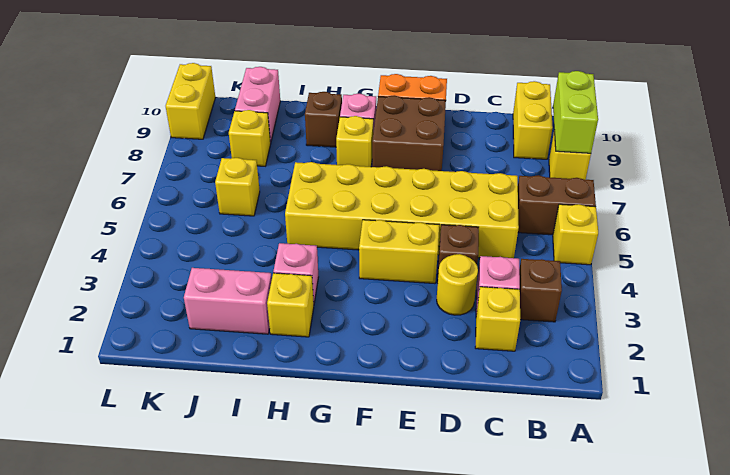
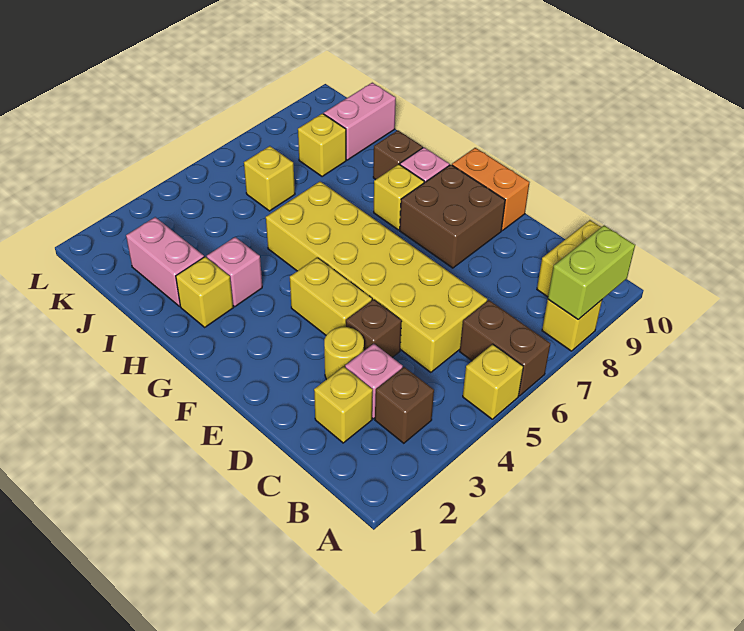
yellow 1x2 brick [166,63,215,139] -> none

